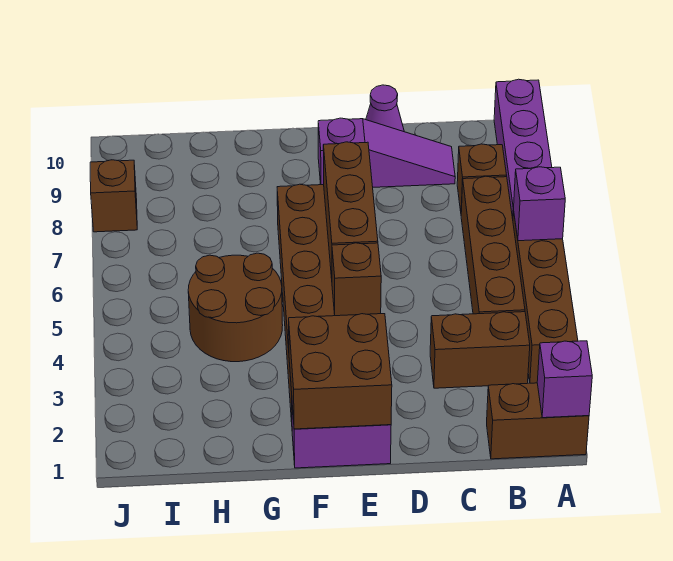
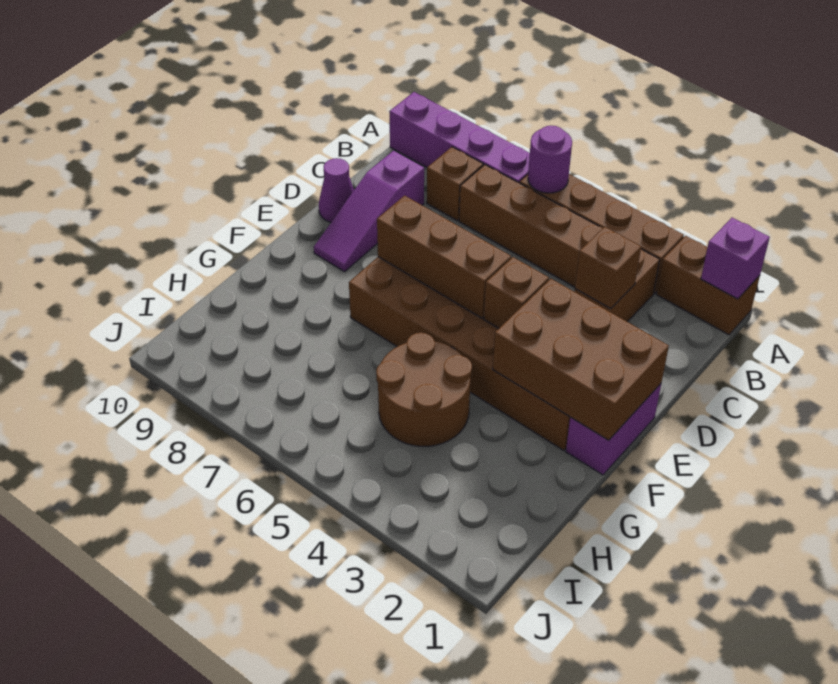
brown 1x2 brick [487,383,589,459] -> brown 1x2 brick turned to [656,236,760,335]
purple 1x1 brick [513,167,565,241] -> purple 1x1 round brick [528,126,572,193]
purple 1x3 slope [318,118,455,187] -> purple 1x3 slope turned to [314,151,424,272]
brown 2x2 brick [289,314,392,429] -> brown 2x3 brick [493,279,669,440]
brown 1x1 brick [90,160,137,232] -> brown 1x1 brick moved to [575,227,641,308]

